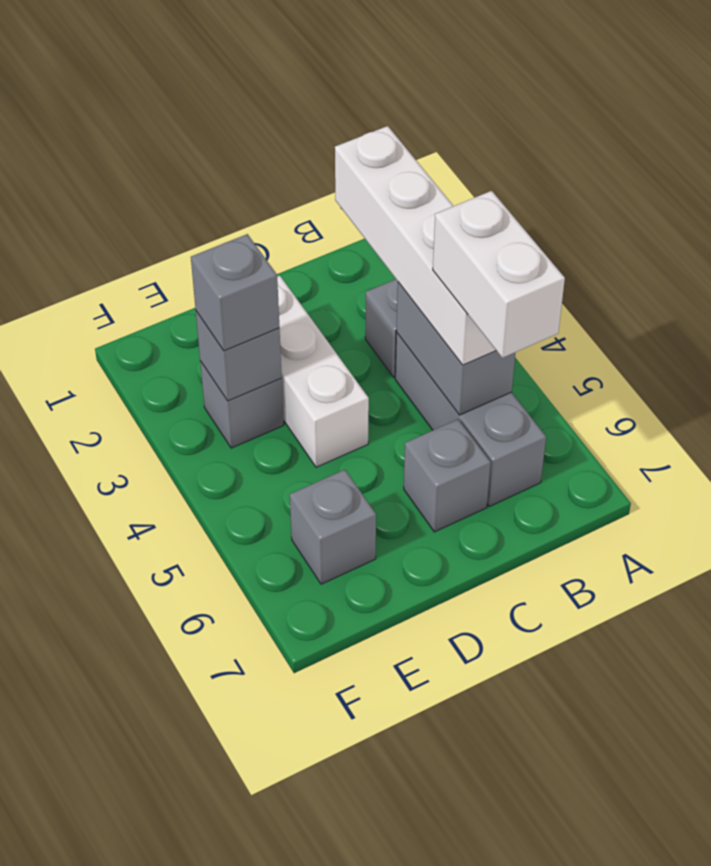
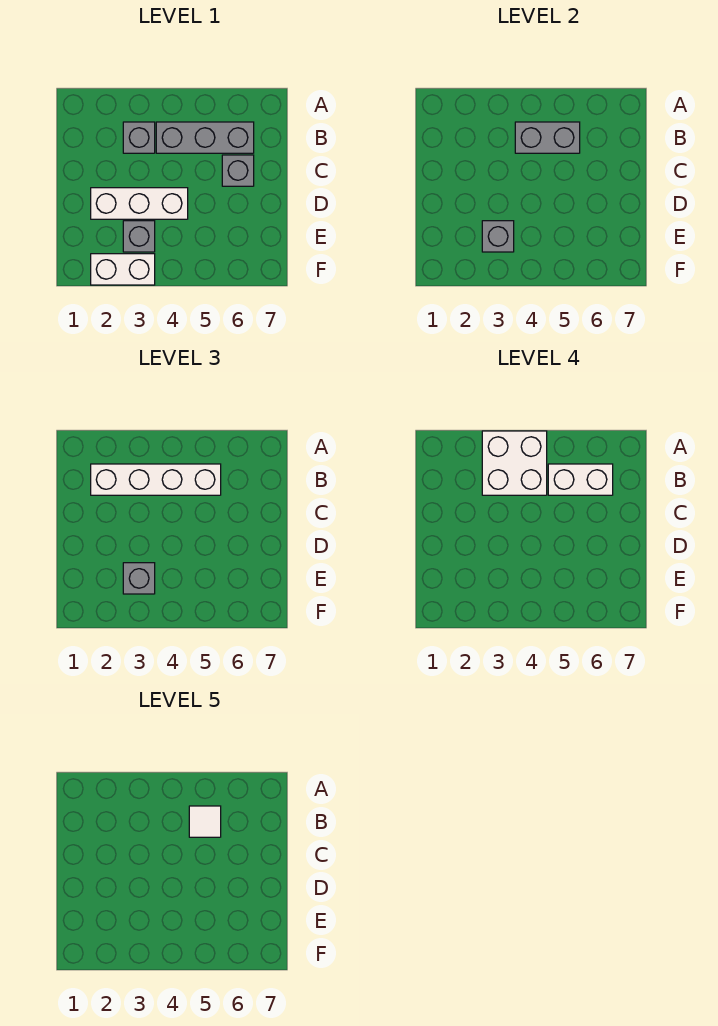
none -> white 2x2 brick [482,431,547,495]
none -> white 1x1 tile [189,806,221,837]
grey 1x1 brick [290,470,376,584] -> none
none -> white 1x2 brick [91,254,155,285]

